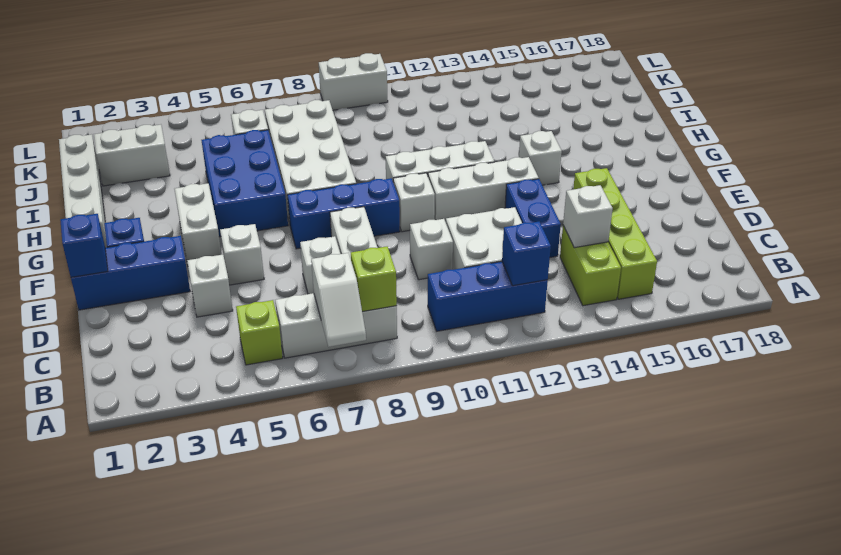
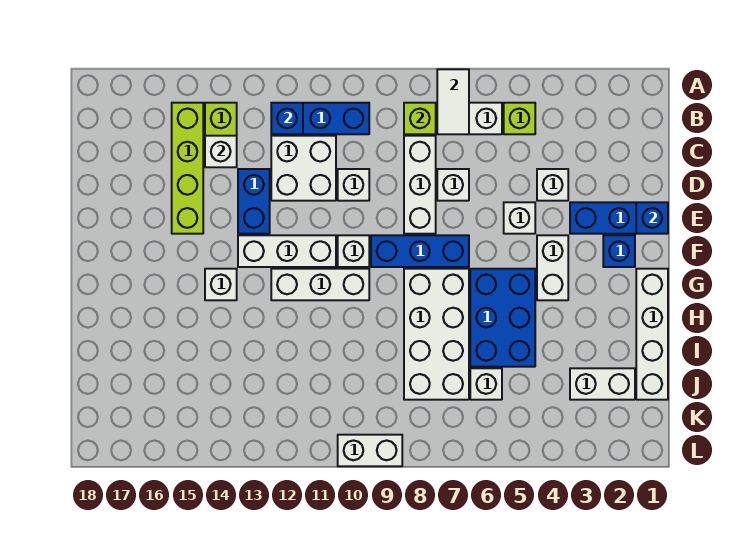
white 1x2 slope [311,253,366,347] -> white 1x2 tile [437,69,469,134]

